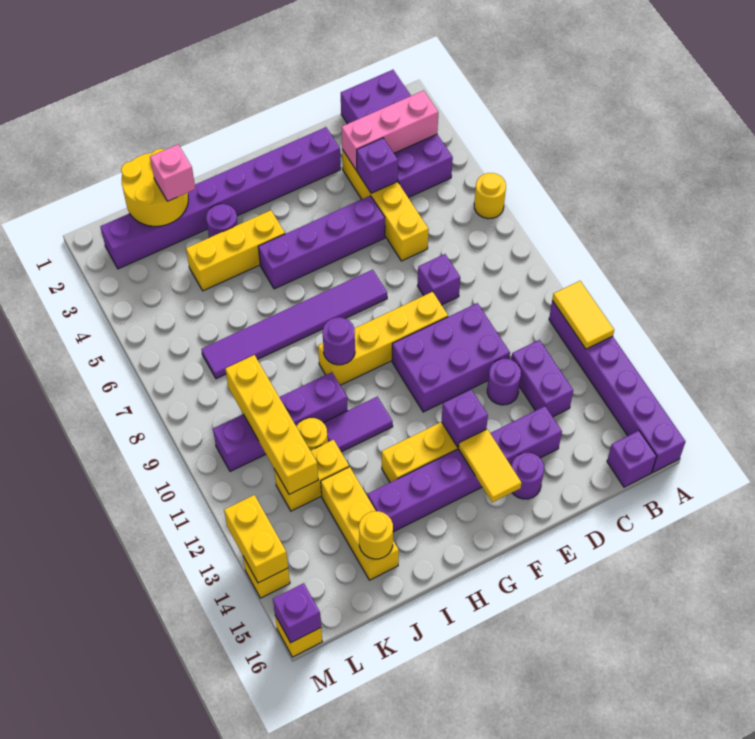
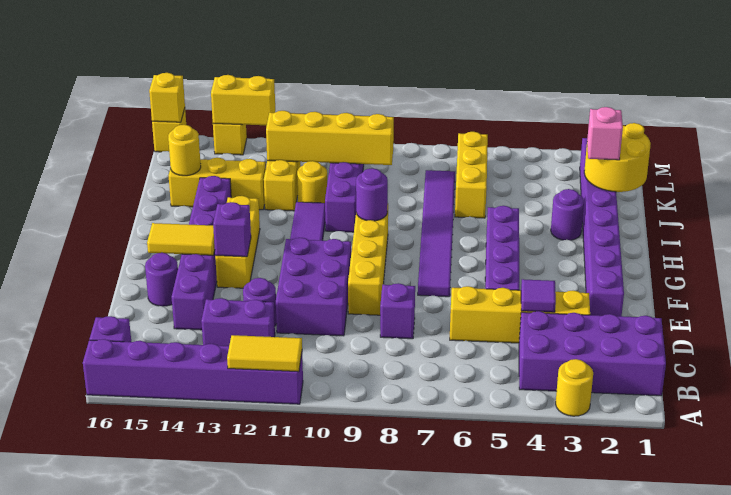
yellow 1x1 round brick [474,173,506,219] -> yellow 1x1 round brick moved to [556,359,593,416]
pink 1x3 brick [342,91,438,170] -> none
purple 1x1 brick [357,138,398,193] -> purple 1x1 tile [521,279,556,312]
yellow 1x3 brick [186,210,285,291] -> yellow 1x3 brick moved to [455,132,488,218]
purple 1x1 brick [273,583,321,643] -> yellow 1x1 brick [149,73,185,122]

